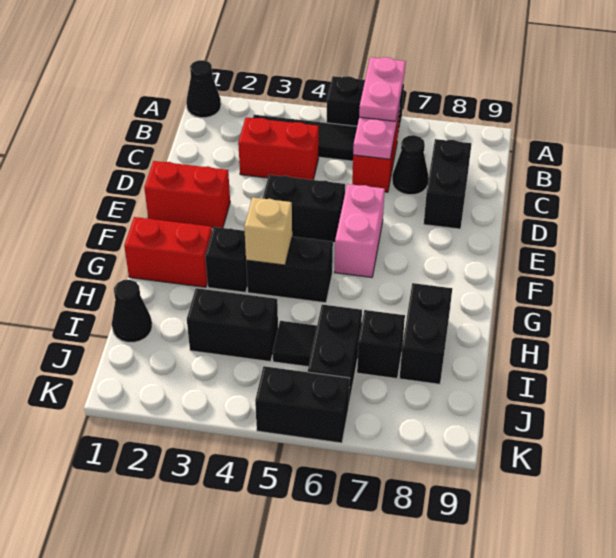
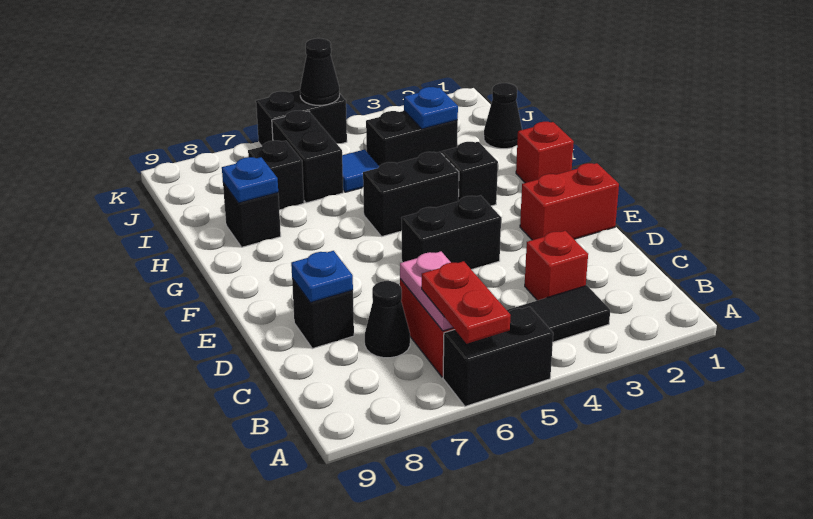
black 1x1 cone [186,60,221,118] -> black 1x1 cone moved to [300,38,340,105]
pink 1x2 plate [359,57,406,121] -> red 1x2 plate [422,261,511,344]
red 1x2 brick [238,117,319,180] -> red 1x1 brick [525,231,588,300]
black 1x2 brick [424,139,471,229] -> black 1x1 brick [292,278,354,349]
none -> blue 1x1 plate [291,251,353,303]
pink 1x2 brick [335,184,385,277] -> none
red 1x2 brick [124,217,212,287] -> red 1x1 brick [516,122,574,183]
tan 1x1 brick [244,197,292,265] -> none
black 1x2 brick [400,283,452,384] -> black 1x1 brick [223,183,281,247]
none -> blue 1x1 plate [222,157,278,203]
none -> blue 1x1 plate [404,87,458,129]
black 1x1 tile [273,321,317,367] -> blue 1x1 tile [342,150,379,192]

